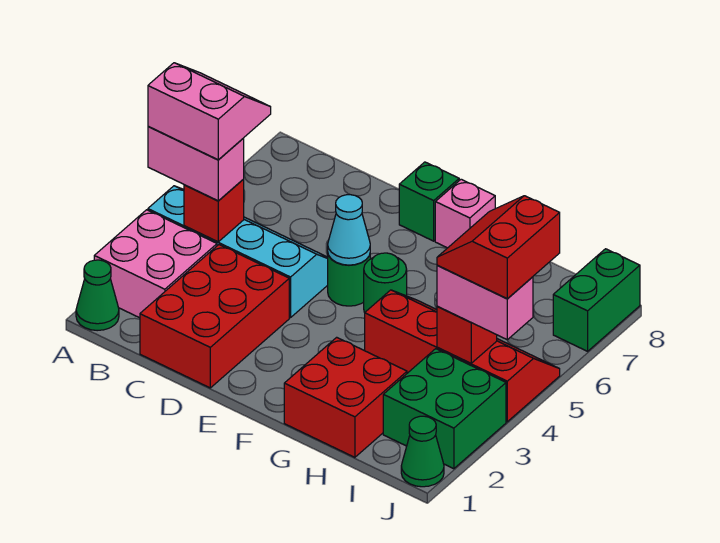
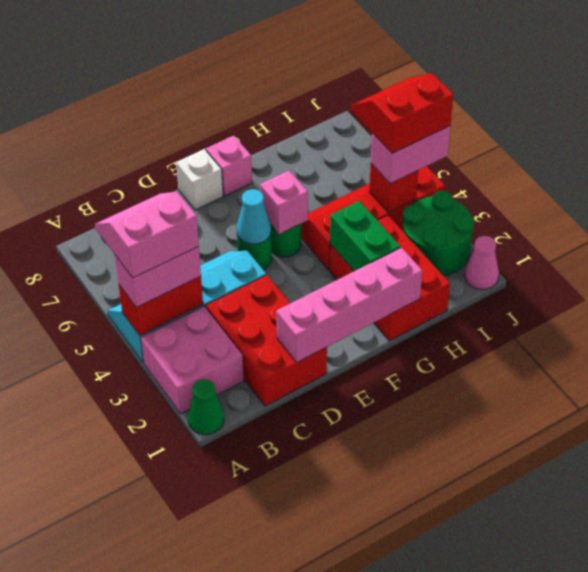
red 1x1 brick [184,179,244,242] -> red 1x2 brick [119,276,203,336]
none -> pink 1x4 brick [276,248,422,362]
green 1x1 brick [399,162,459,241] -> white 1x1 brick [176,149,223,210]
none -> pink 1x1 brick [260,171,308,234]
red 2x2 brick [284,337,407,457] -> red 2x3 brick [329,215,450,341]
green 2x2 brick [383,349,506,469] -> green 2x2 round brick [402,191,475,276]
red 2x2 slope [437,196,560,299] -> red 2x2 slope turned to [351,73,453,153]
green 1x1 cone [401,416,444,487] -> pink 1x1 cone [464,236,499,289]
green 1x2 brick [553,249,640,351] -> green 1x2 brick moved to [330,201,401,271]

